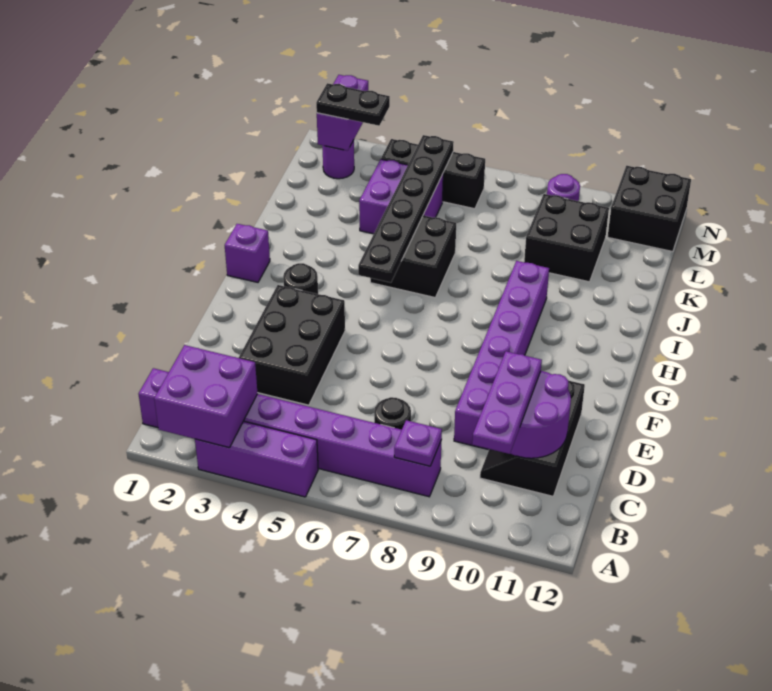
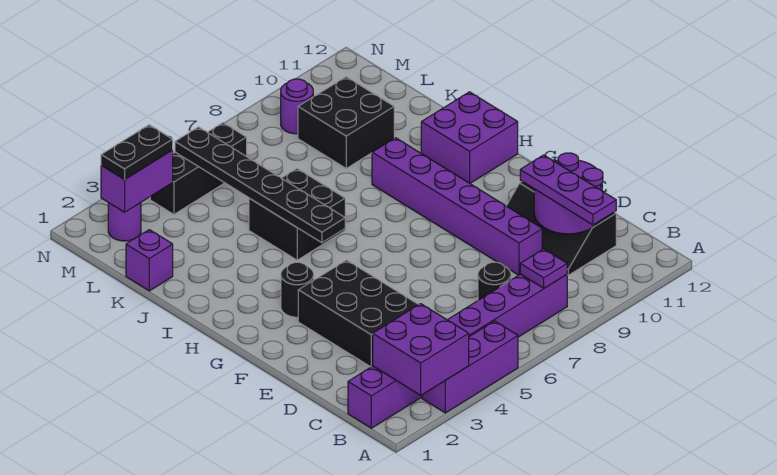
purple 1x1 brick [225,224,270,282] -> purple 1x1 brick moved to [126,230,173,291]
purple 2x2 brick [359,159,443,234] -> purple 2x2 brick moved to [421,92,518,183]
purple 1x2 brick [317,75,368,151] -> purple 1x2 brick turned to [101,150,173,212]
black 2x2 brick [608,166,691,252] -> none

